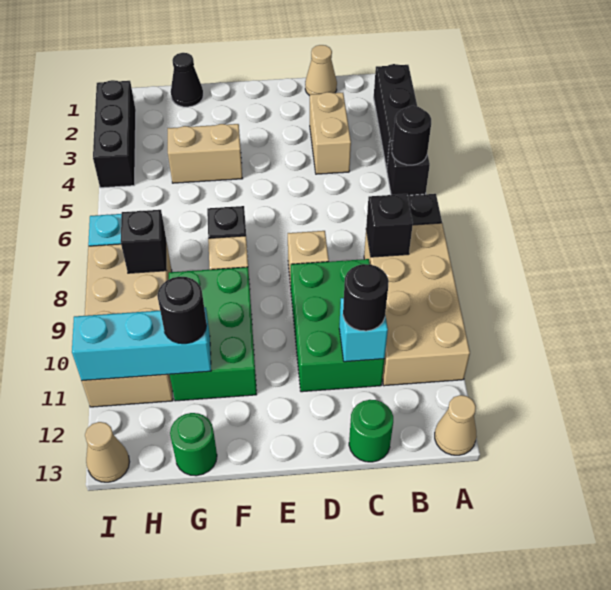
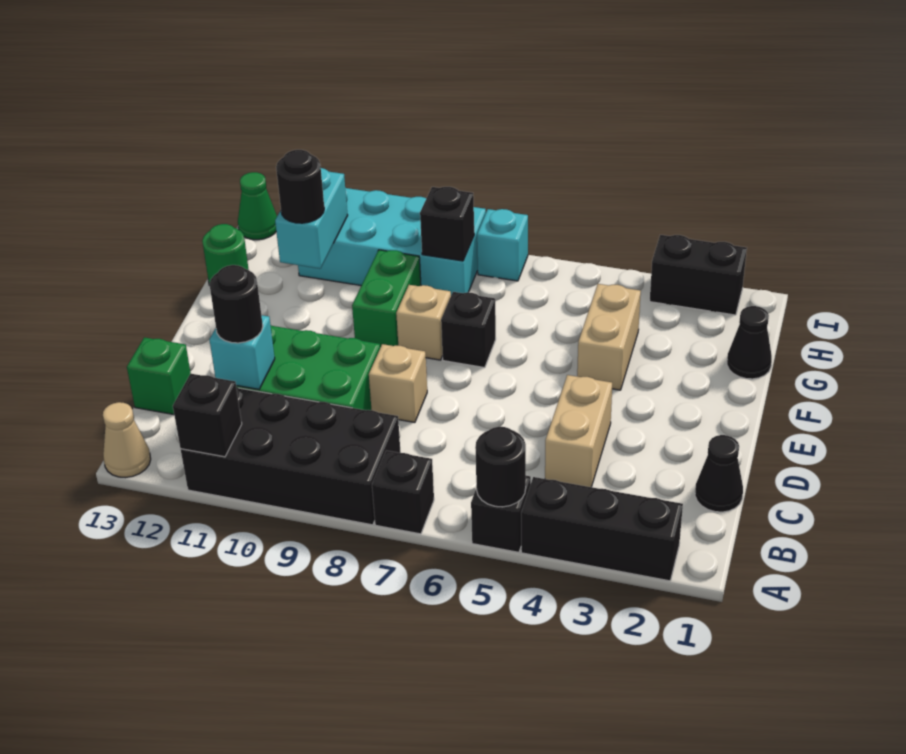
tan 2x4 brick [364,223,470,386] -> black 2x4 brick [181,387,401,525]
black 1x1 brick [366,194,413,257] -> black 1x1 brick moved to [173,374,242,457]
tan 1x1 cone [305,45,337,96] -> black 1x1 cone [695,435,743,512]
tan 1x2 brick [310,92,351,174] -> tan 1x2 brick turned to [545,375,612,487]
green 1x1 round brick [349,400,393,462] -> green 1x1 brick [127,337,191,415]
green 2x3 brick [169,267,257,401] -> green 1x2 brick [352,250,421,347]
cyan 1x3 brick [72,307,211,381] -> cyan 1x2 brick [275,168,348,269]
tan 2x4 brick [82,244,173,407] -> cyan 2x4 brick [298,188,486,295]
black 1x3 brick [93,80,136,188] -> black 1x2 brick [650,235,747,315]
tan 1x1 cone [85,422,130,482] -> green 1x1 cone [238,172,277,240]

